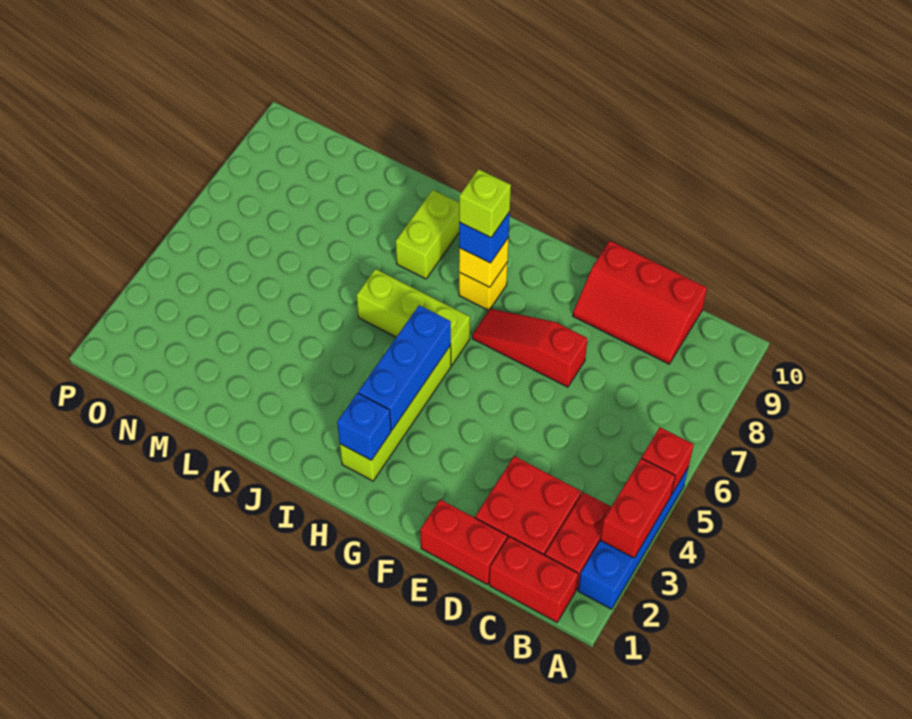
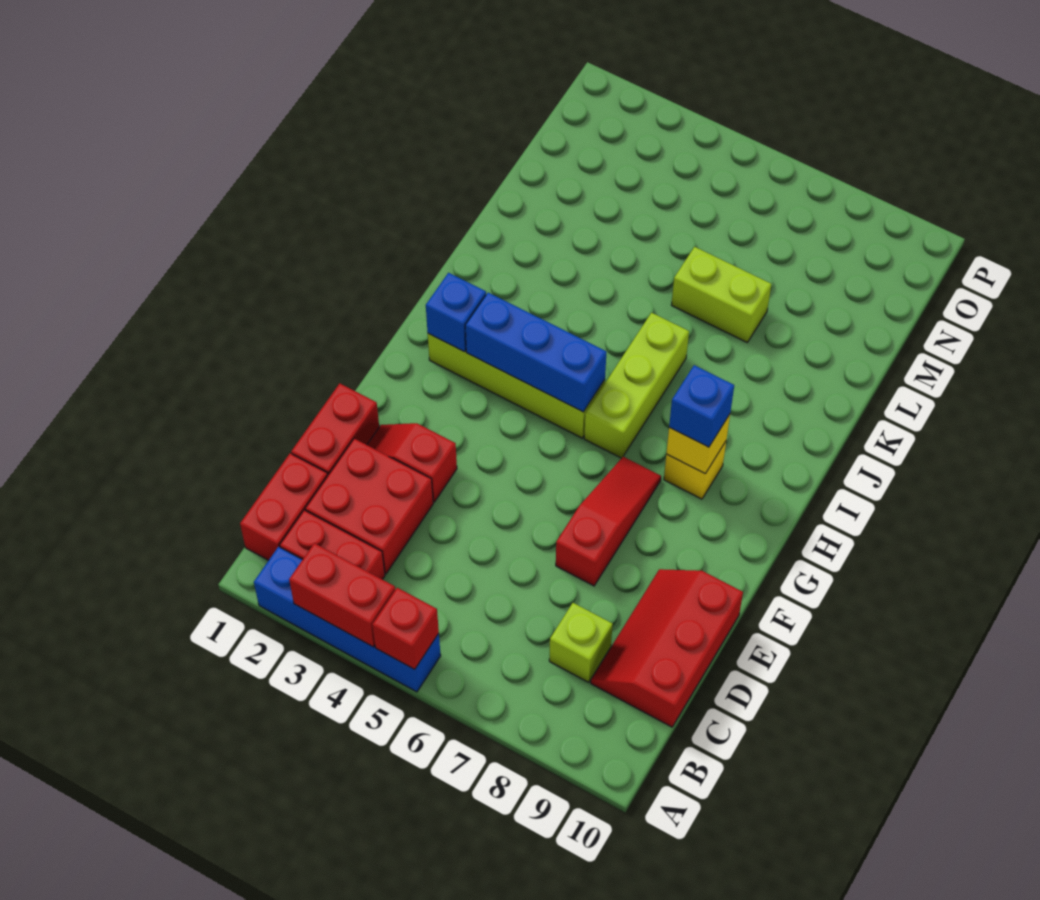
none -> red 1x2 slope [367,423,457,502]
lime 1x1 brick [459,169,511,238] -> lime 1x1 brick moved to [549,603,613,682]
lime 1x2 brick [396,190,459,279] -> lime 1x2 brick moved to [672,247,771,343]

